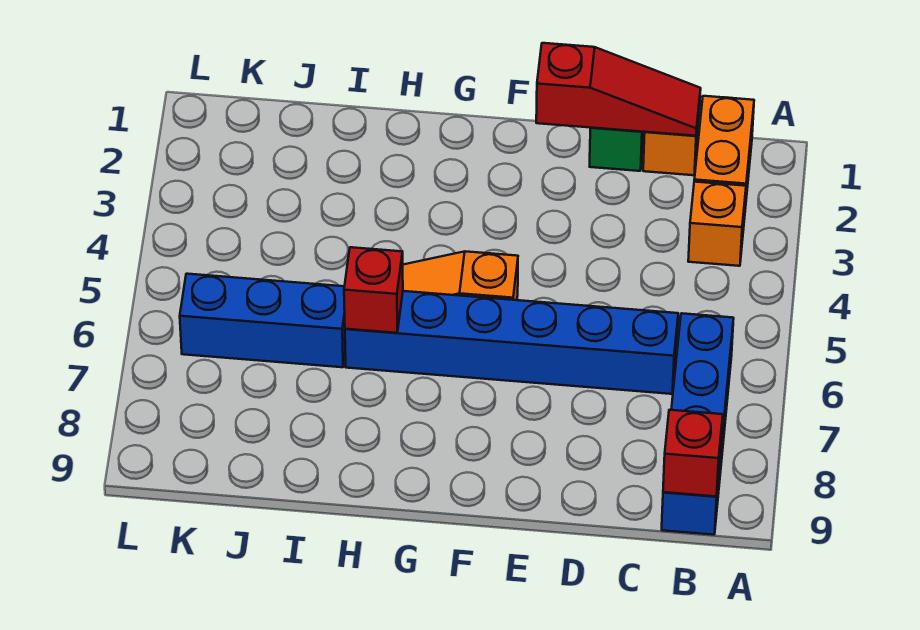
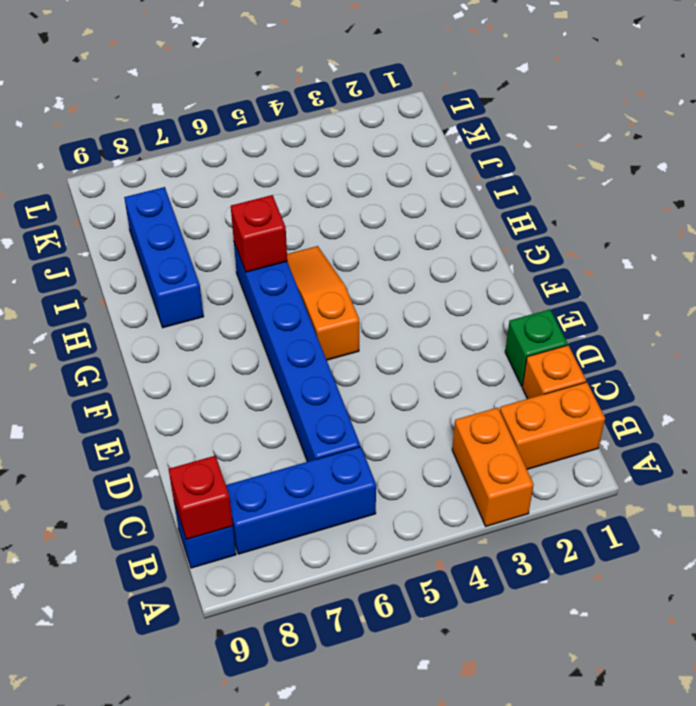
orange 1x1 brick [688,182,746,266] -> orange 1x2 brick [452,408,534,526]
red 1x3 slope [536,43,701,136] -> none
blue 1x3 brick [180,274,345,367] -> blue 1x3 brick moved to [124,187,204,328]

